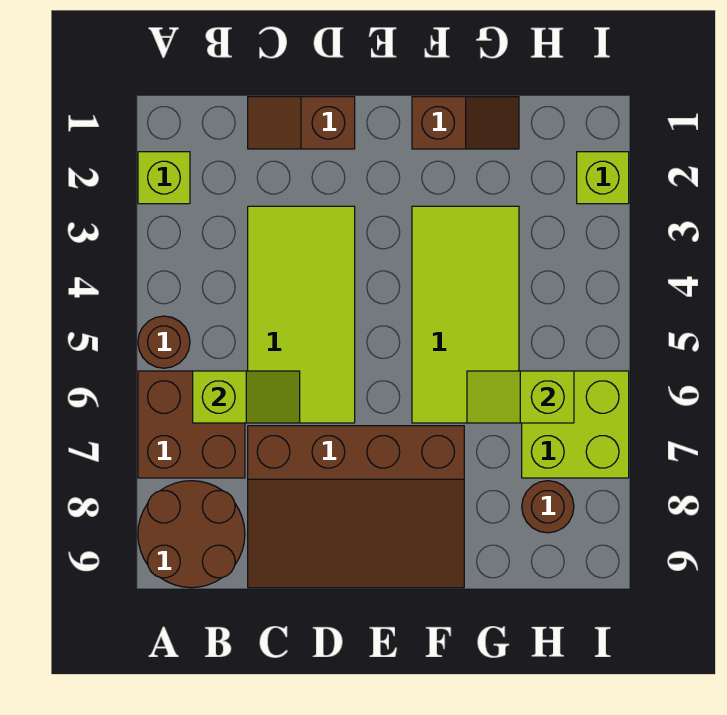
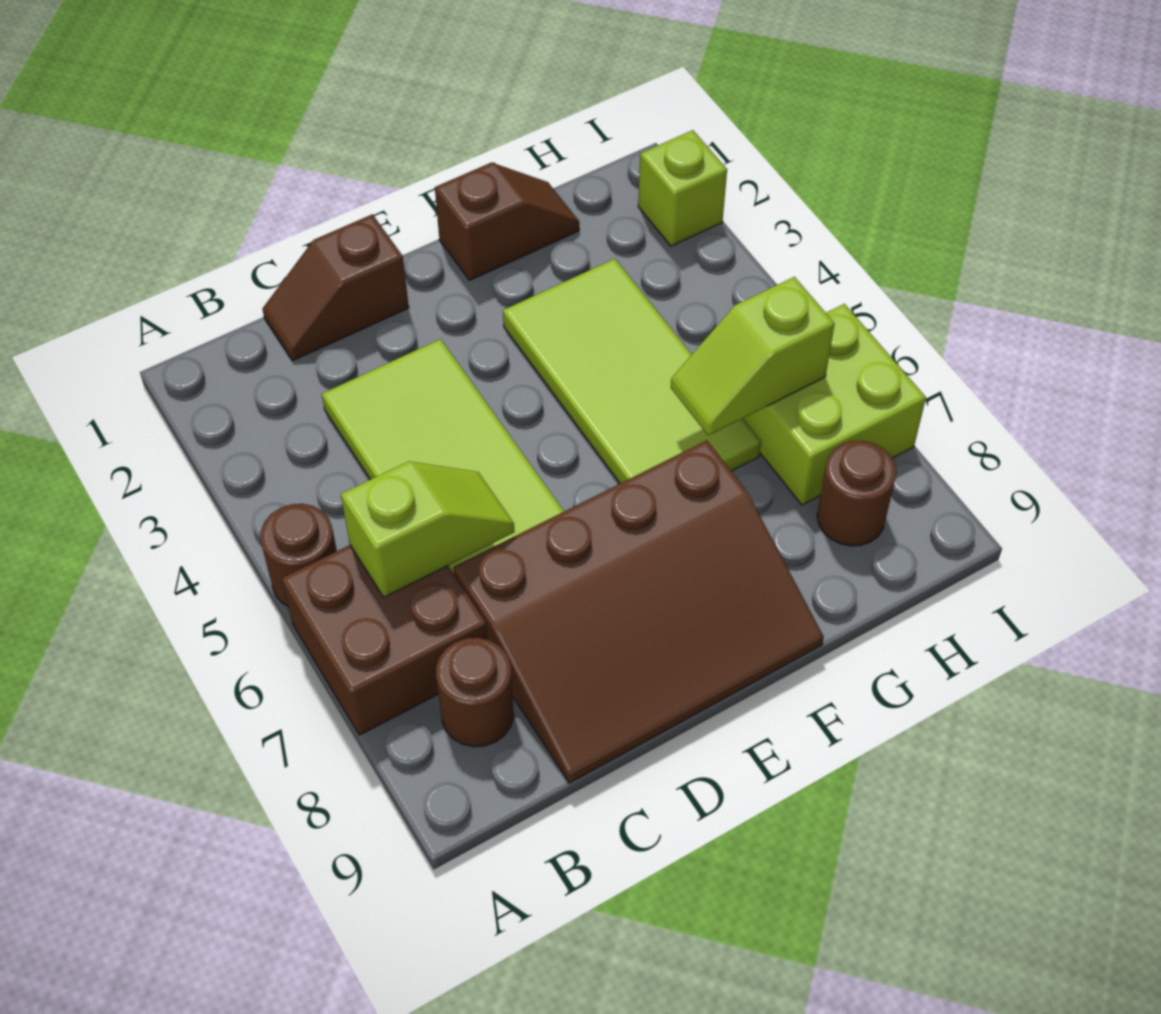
lime 1x1 brick [138,152,190,204] -> none
brown 2x2 round brick [138,481,245,588] -> brown 1x1 round brick [436,638,514,747]

